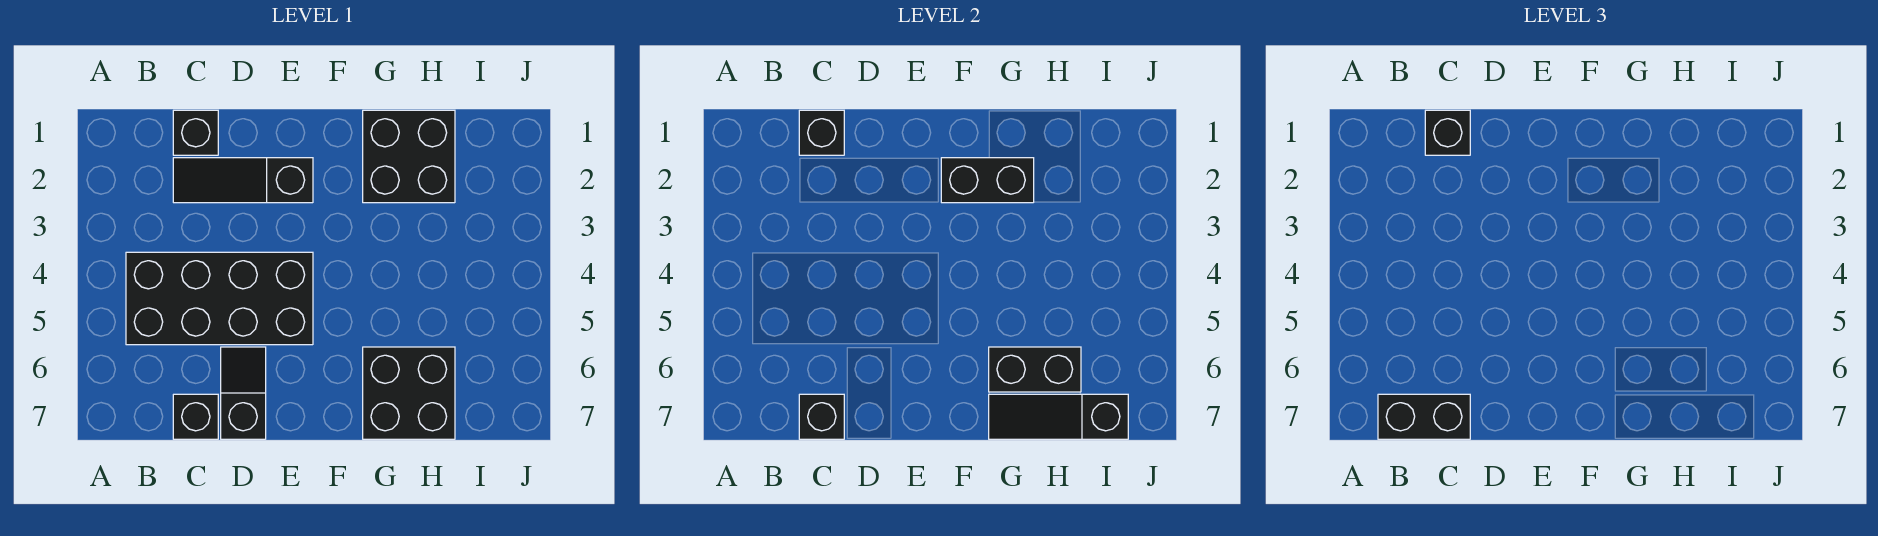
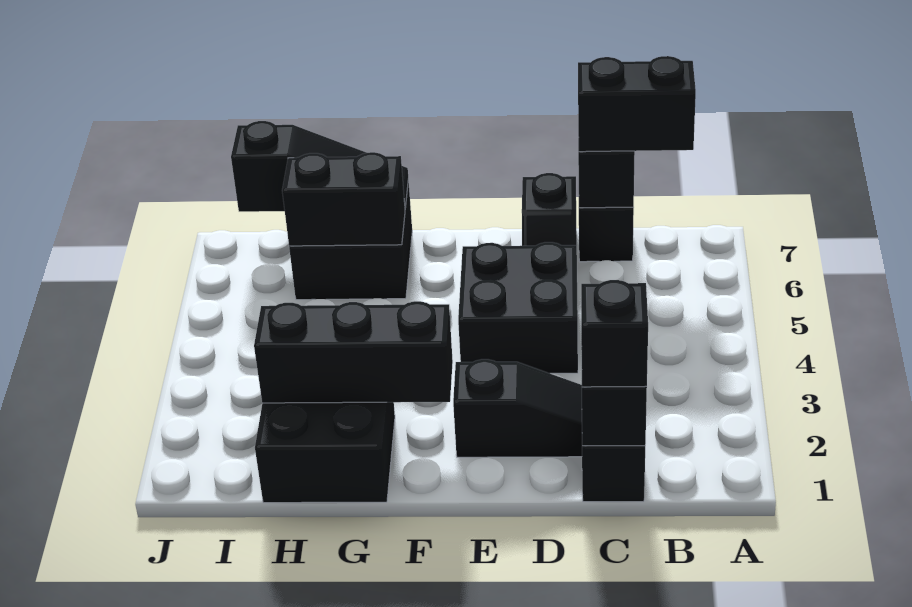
black 2x4 brick [126,252,313,345] -> black 2x2 brick [458,242,578,373]
black 1x2 brick [941,158,1034,203] -> black 1x3 brick [254,301,453,403]

